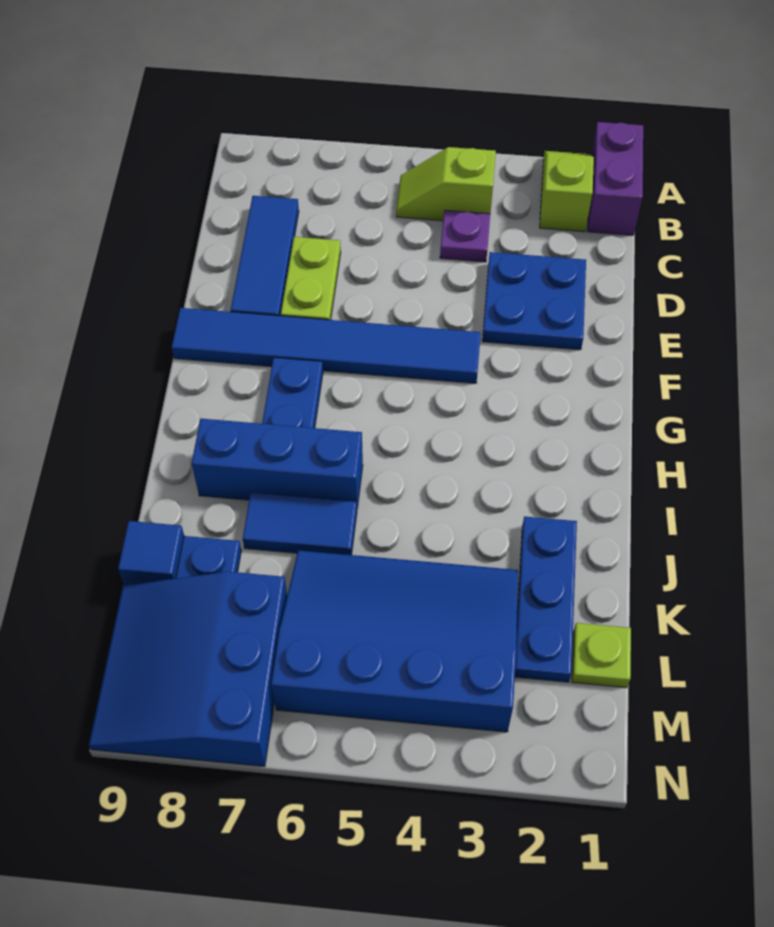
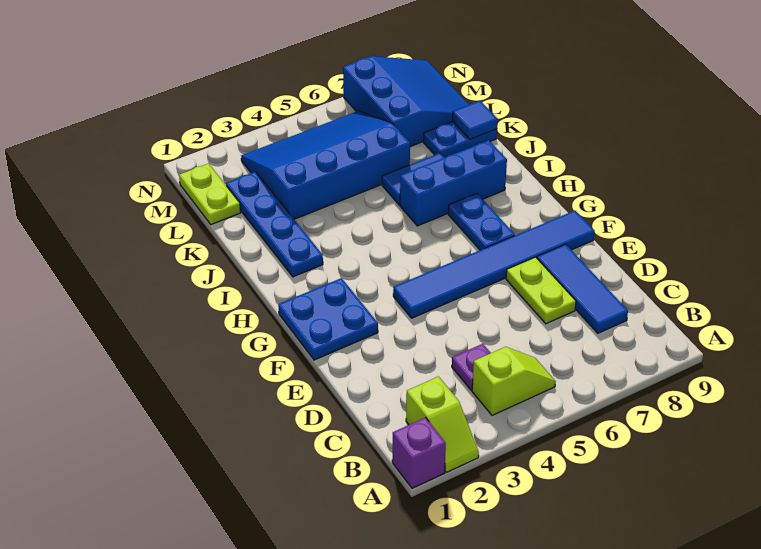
purple 1x2 brick [588,122,643,235] -> purple 1x1 brick [392,418,446,488]
blue 2x2 plate [482,252,586,350] -> blue 2x2 plate moved to [278,278,378,360]
blue 1x3 plate [515,516,577,682] -> blue 1x4 plate [226,172,323,277]
blue 3x4 slope [271,550,518,732] -> blue 3x4 slope turned to [241,111,410,219]
lime 1x1 plate [572,623,631,688] -> lime 1x2 plate [179,164,241,225]

